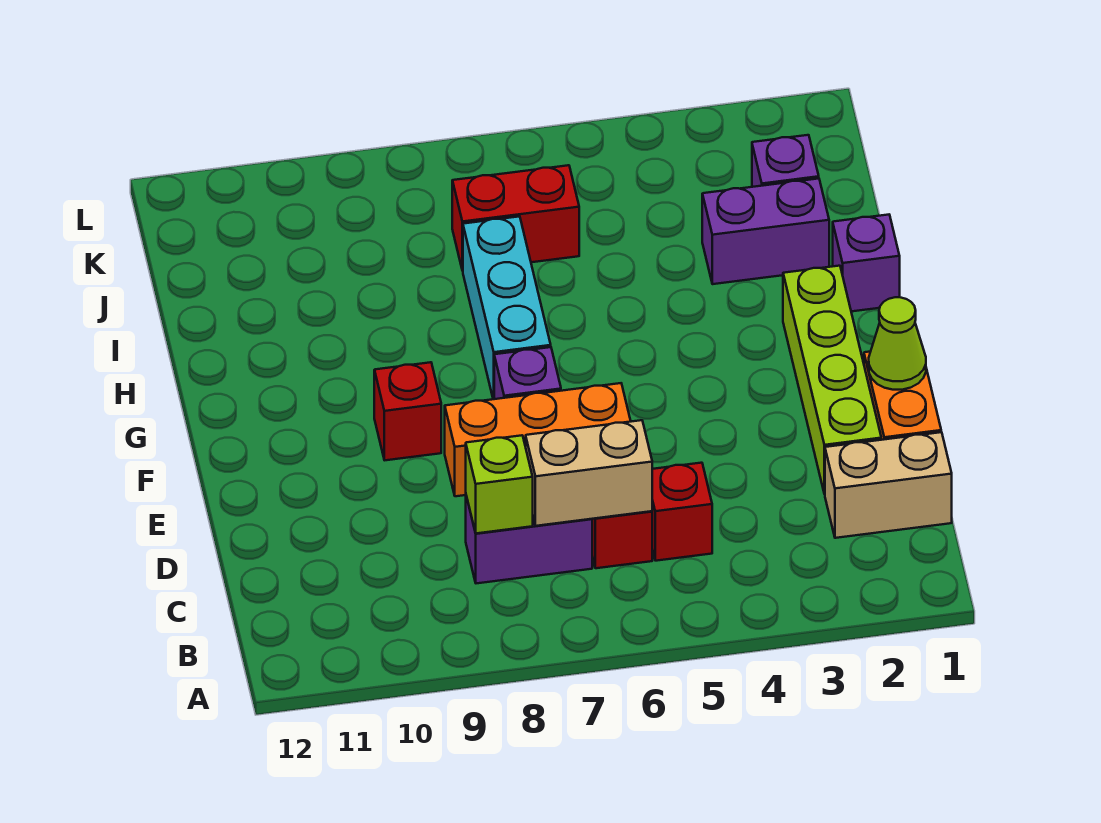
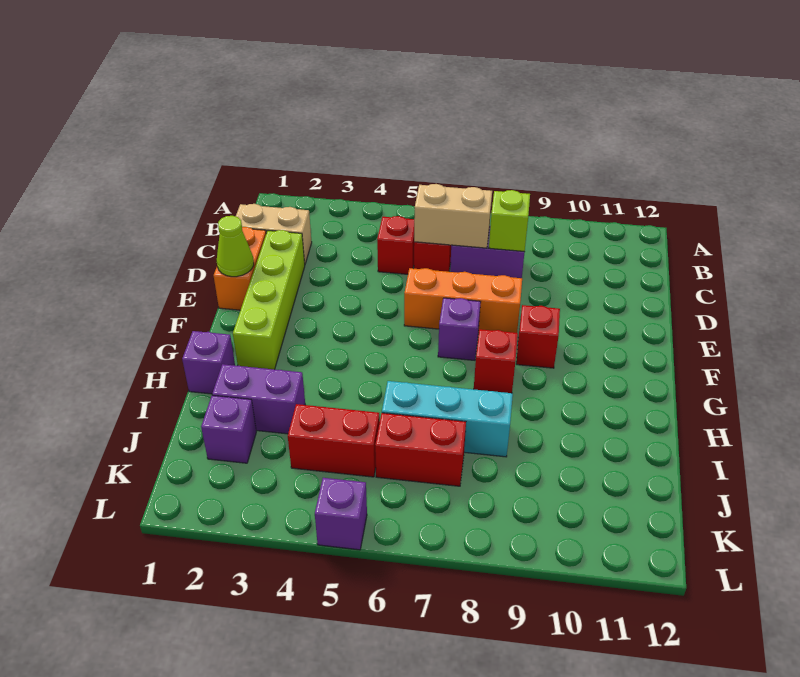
cyan 1x3 brick [463,216,551,399] -> cyan 1x3 brick turned to [382,381,513,457]
none -> red 1x1 brick [474,329,518,393]
none -> red 1x2 brick [288,404,380,477]
none -> purple 1x1 brick [315,478,367,550]

